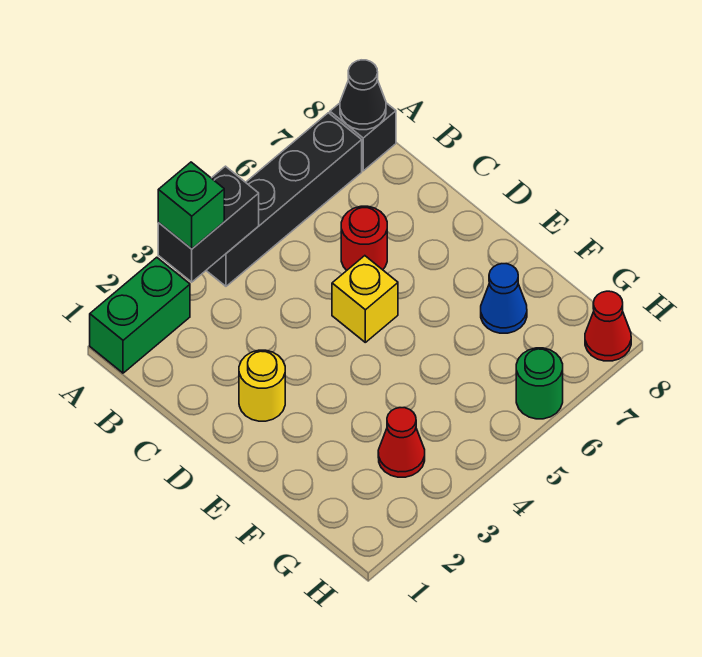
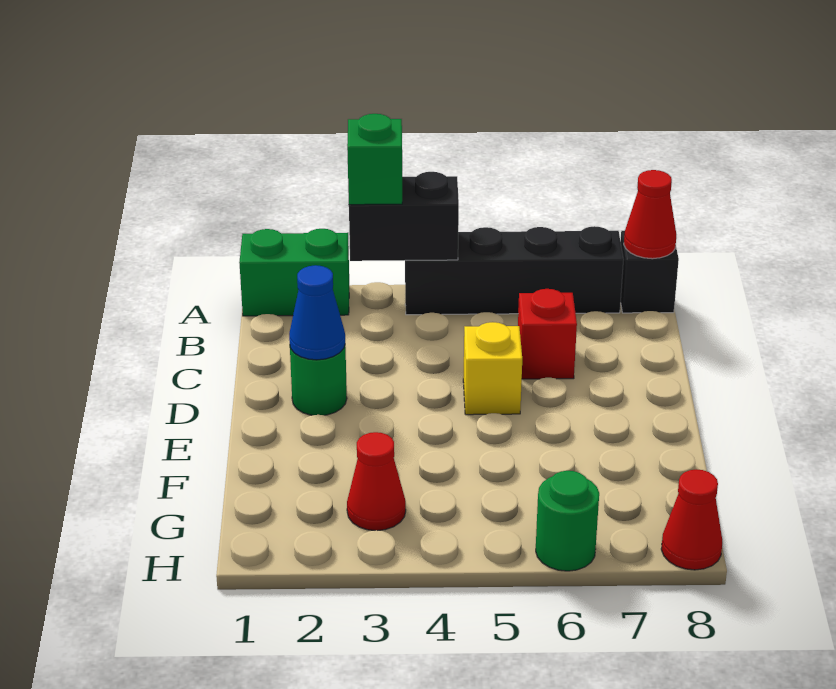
black 1x1 cone [340,60,386,130] -> red 1x1 cone [624,170,676,259]
red 1x1 round brick [341,206,387,270] -> red 1x1 brick [518,289,577,379]
yellow 1x1 round brick [239,350,285,421] -> green 1x1 round brick [290,346,347,415]
blue 1x1 cone [481,264,527,333] -> blue 1x1 cone moved to [289,265,345,360]

